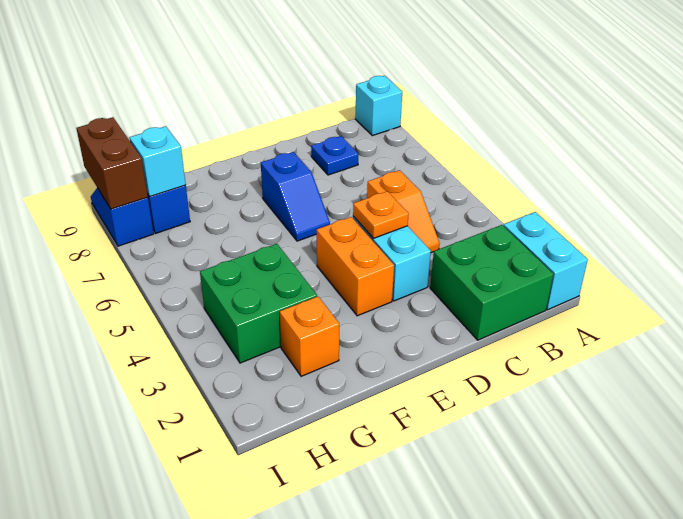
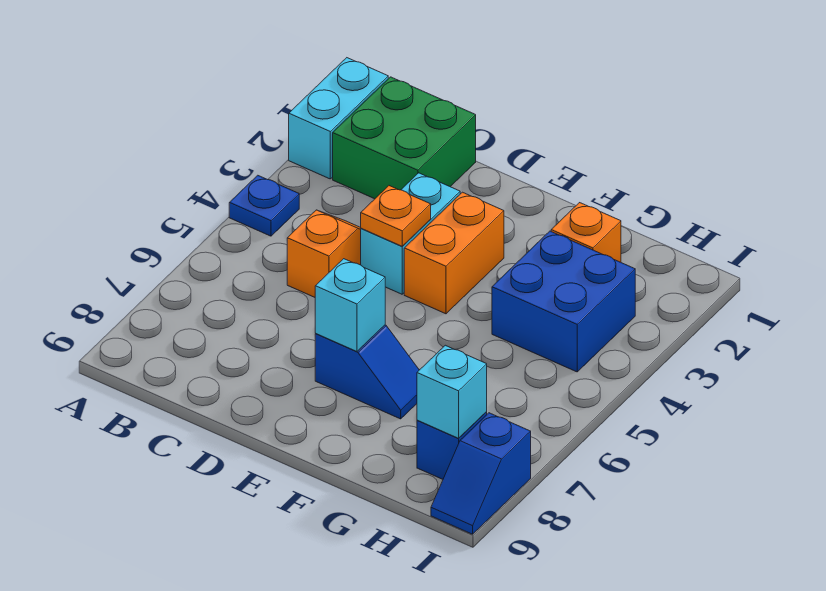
cyan 1x1 brick [355,76,402,136] -> cyan 1x1 brick moved to [315,259,385,352]
blue 1x1 plate [311,136,358,175] -> blue 1x1 plate moved to [229,175,299,236]
blue 1x2 slope [261,152,330,241] -> blue 1x2 slope turned to [315,325,419,419]
green 2x2 brick [200,244,317,363] -> blue 2x2 brick [492,231,635,372]
brown 1x2 brick [76,117,148,209] -> none

